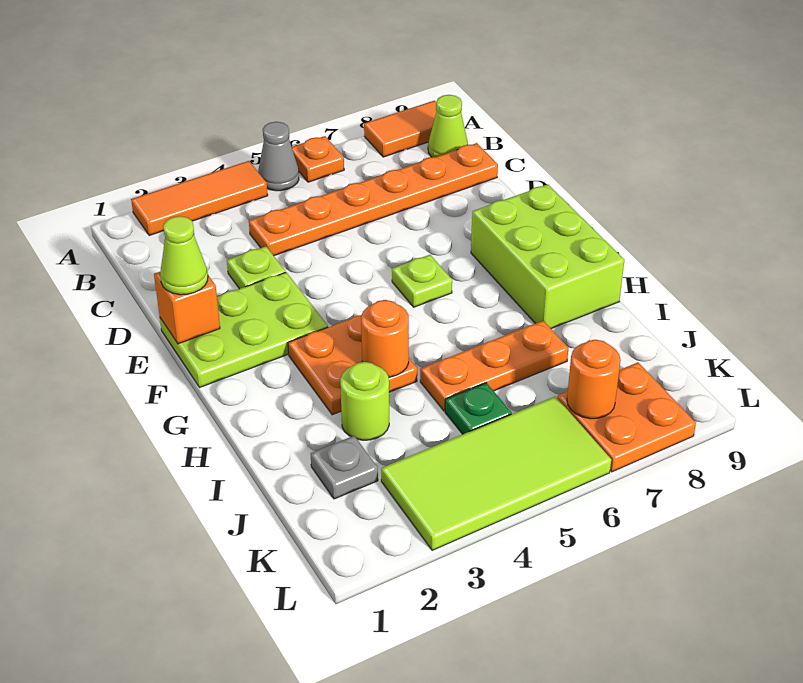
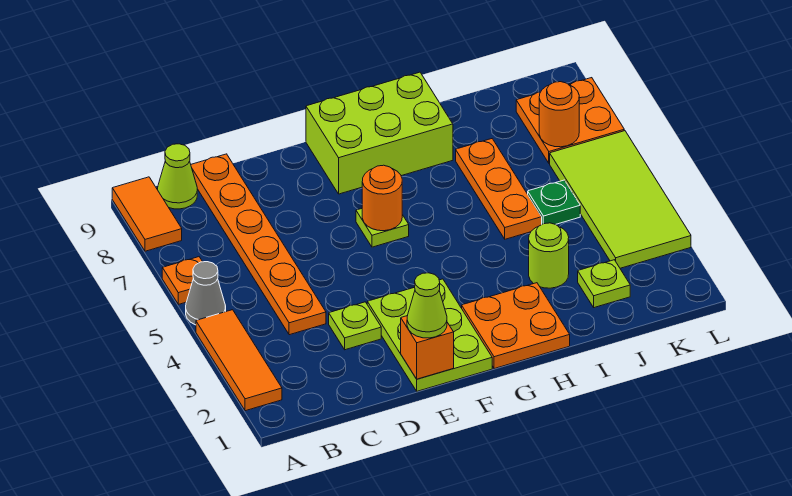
orange 2x2 plate [288,315,417,415] -> orange 2x2 plate moved to [462,283,570,369]
orange 1x1 round brick [361,300,409,377] -> orange 1x1 round brick moved to [362,165,402,231]
grey 1x1 plate [311,436,378,499] -> lime 1x1 plate [578,260,630,308]

